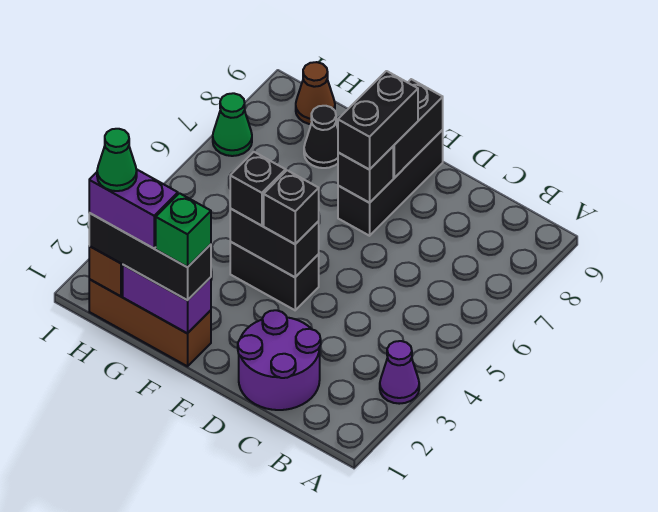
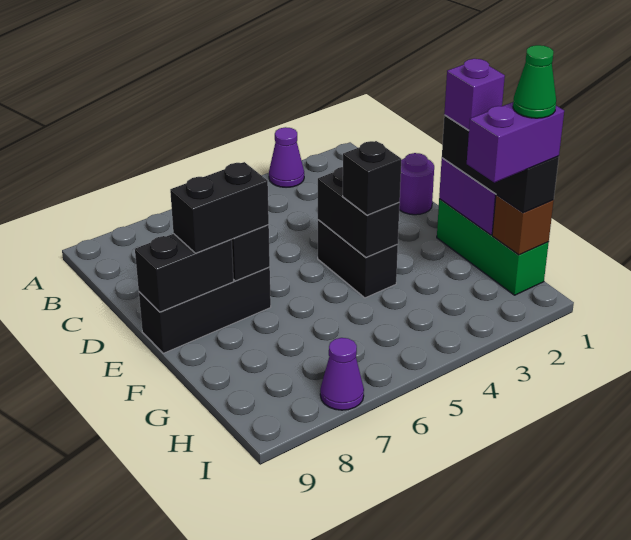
purple 2x2 round brick [238,310,321,410] -> purple 1x1 round brick [399,153,434,215]
black 1x1 brick [264,170,319,244] -> none
brown 1x3 brick [89,279,211,366] -> green 1x3 brick [437,199,549,295]
green 1x1 brick [156,193,211,267] -> purple 1x1 brick [444,59,505,130]
purple 1x2 brick [89,169,178,248] -> purple 1x2 brick turned to [467,102,564,182]
black 1x1 cone [304,106,338,168] -> none
brown 1x1 cone [296,62,335,124] -> none
green 1x1 cone [213,93,252,156] -> purple 1x1 cone [320,338,364,410]

